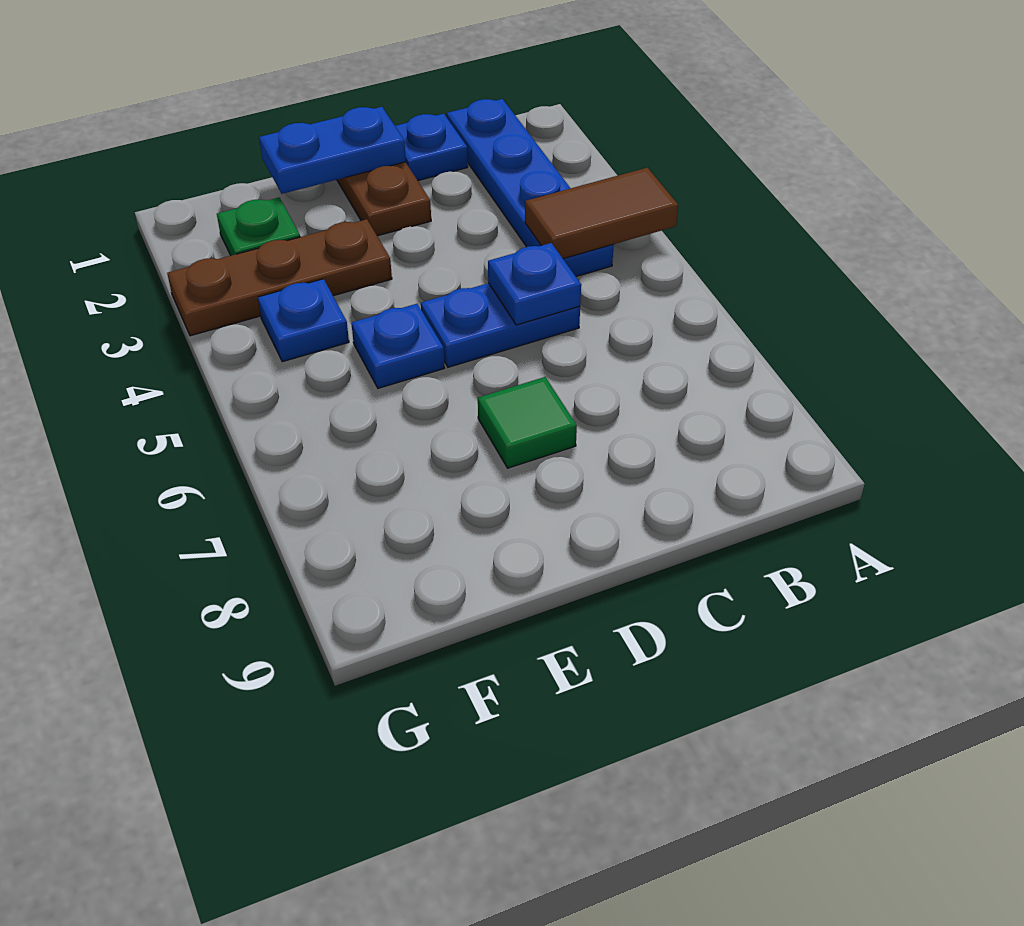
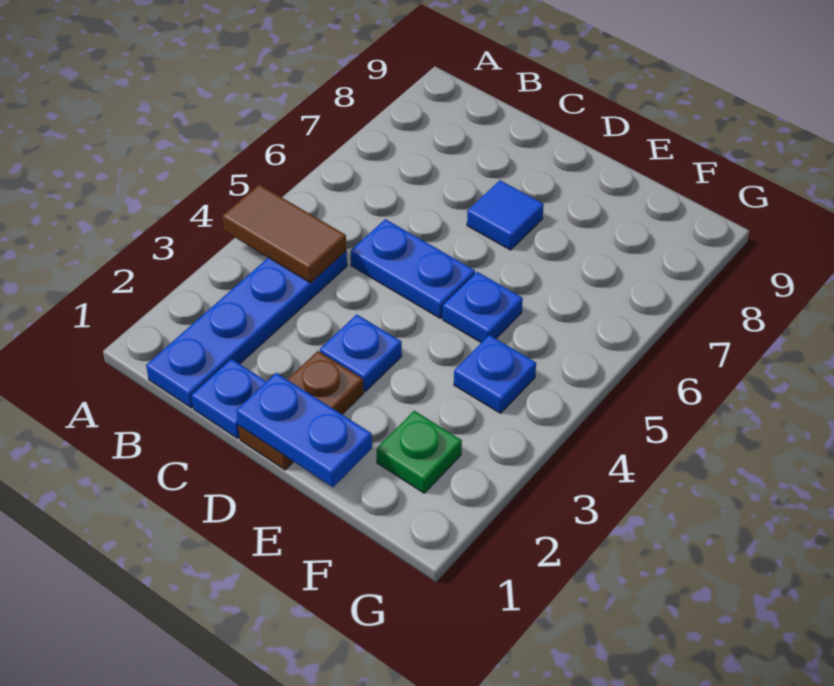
blue 1x1 plate [488,243,581,325] -> blue 1x1 plate moved to [320,315,402,392]
green 1x1 tile [478,377,577,468] -> blue 1x1 tile [467,180,544,250]
brown 1x3 plate [167,219,392,336] -> none

